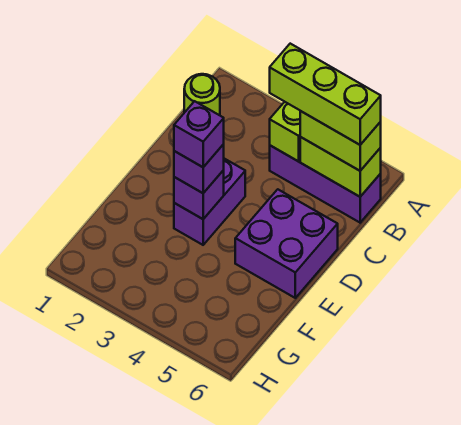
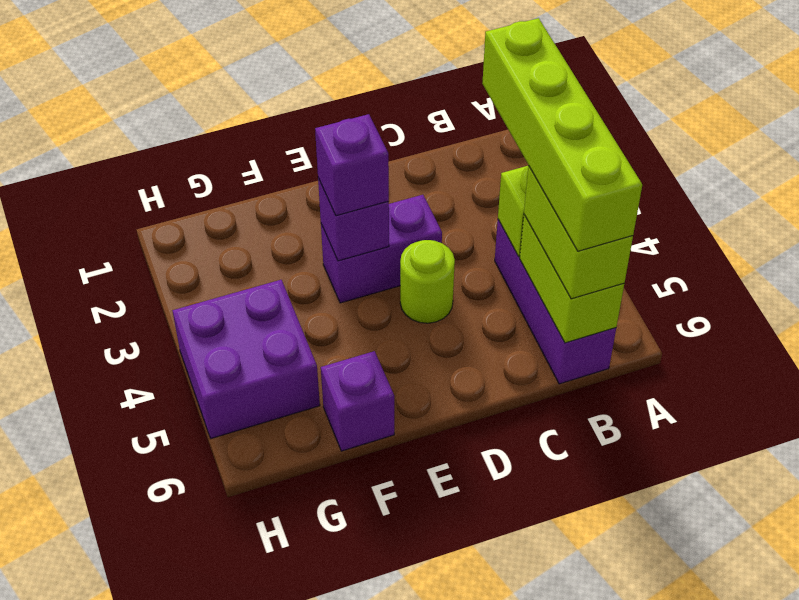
lime 1x1 round brick [184,74,220,115] -> lime 1x1 round brick moved to [400,240,455,323]
lime 1x3 brick [270,44,381,145] -> lime 1x4 brick [482,18,642,251]
purple 2x2 brick [235,189,338,298] -> purple 2x2 brick moved to [172,280,320,438]
purple 1x1 brick [174,101,224,167] -> purple 1x1 brick moved to [321,351,394,451]

